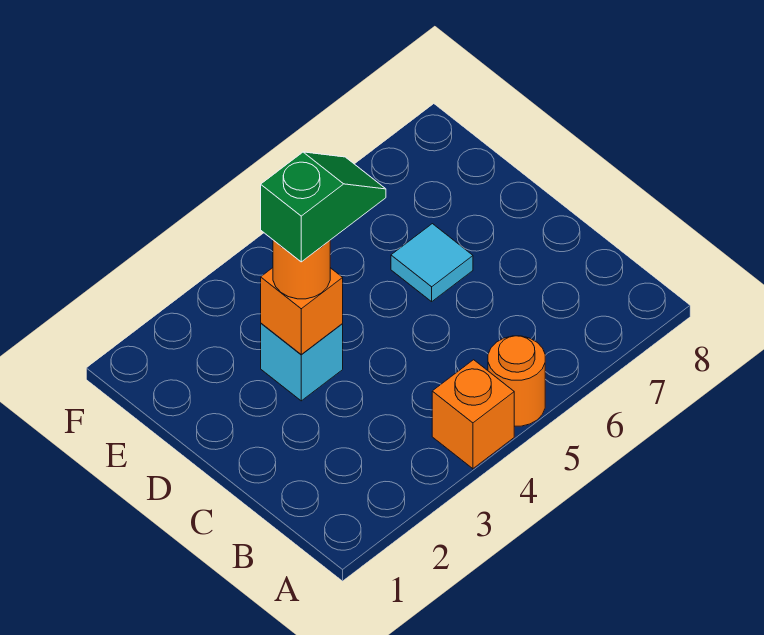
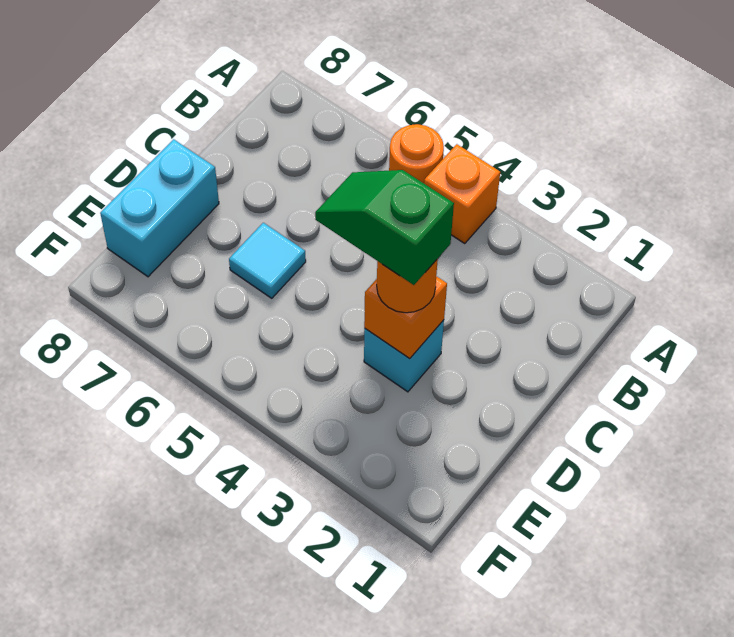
none -> cyan 1x2 brick [100,139,219,277]

